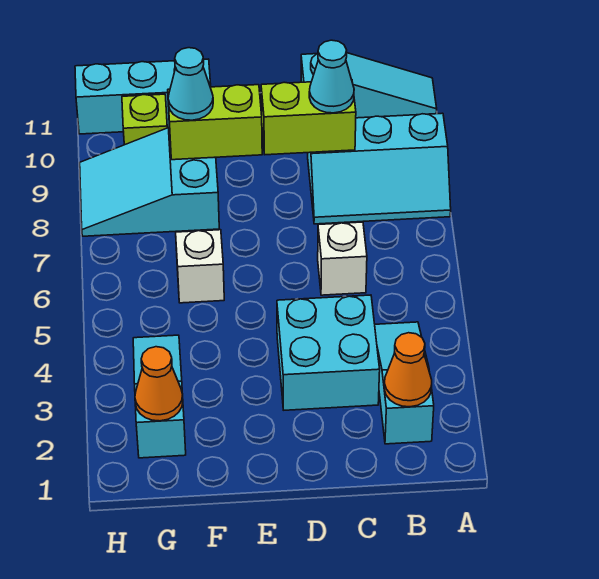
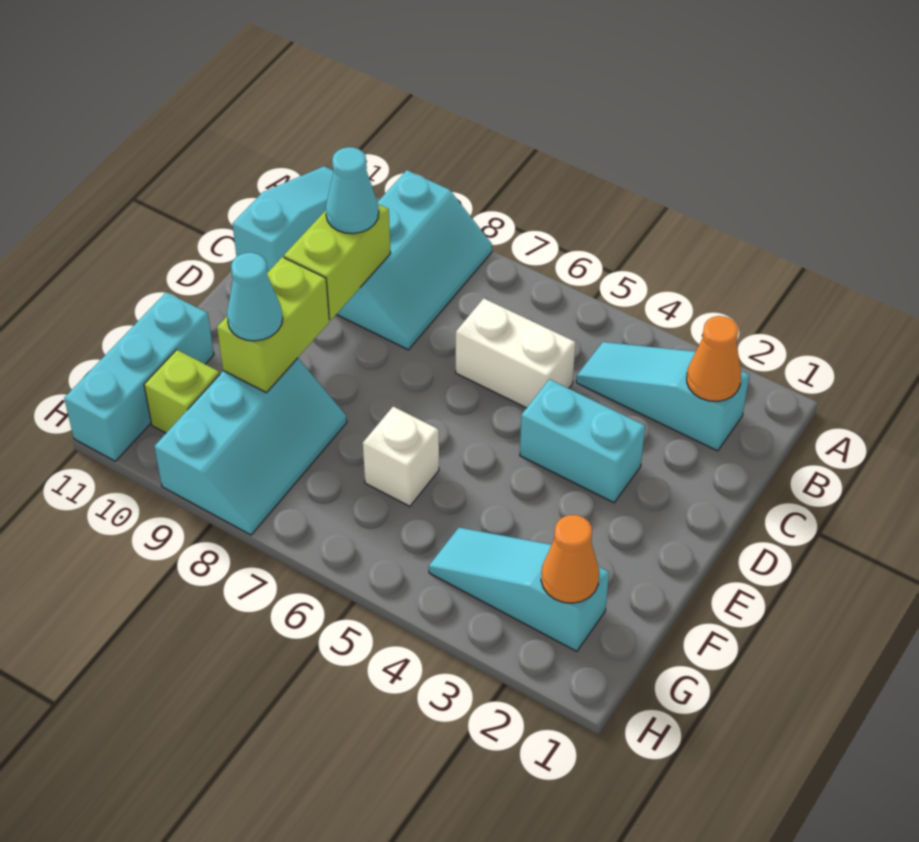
cyan 2x2 brick [277,295,380,410] -> cyan 1x2 brick [520,379,645,503]
white 1x1 brick [318,222,367,295] -> white 1x2 brick [456,298,575,408]
cyan 2x3 slope [80,128,219,236] -> cyan 2x3 slope turned to [154,358,347,535]

